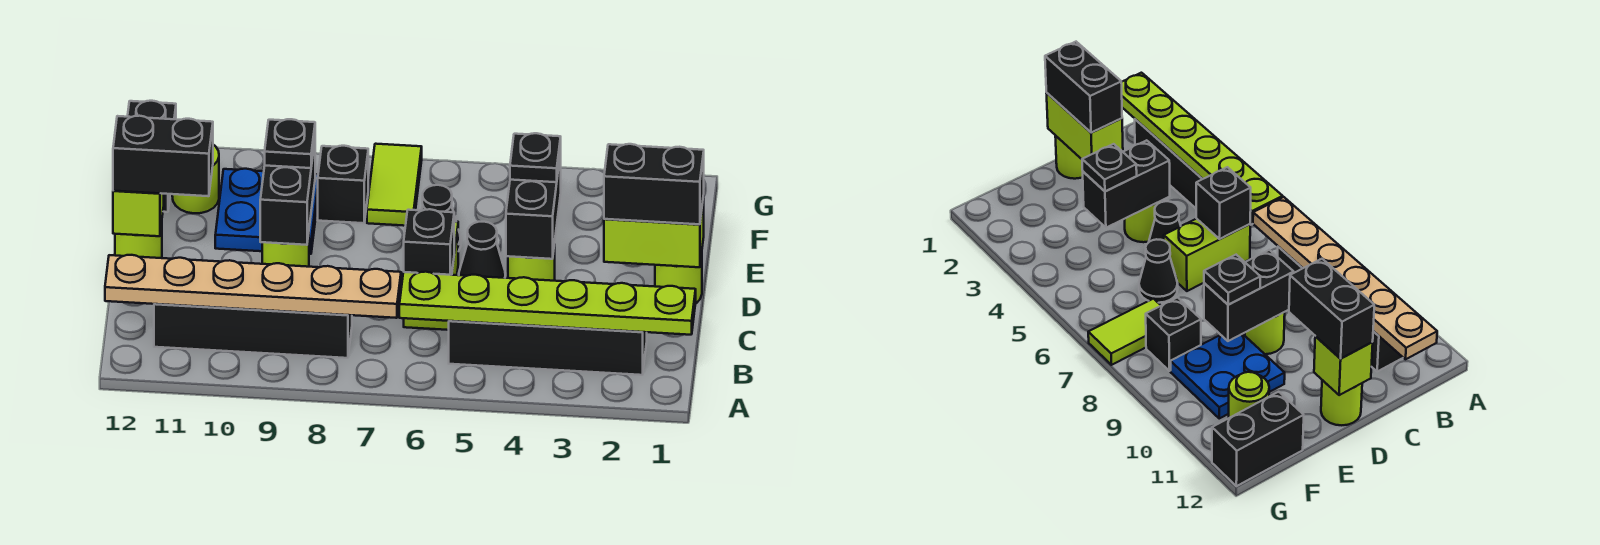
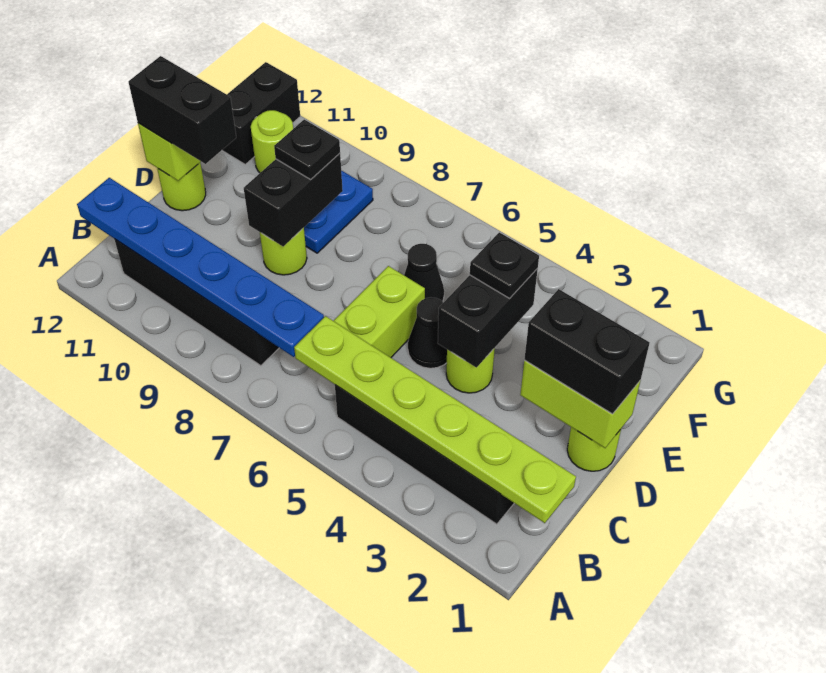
tan 1x6 plate [105,255,401,318] -> blue 1x6 plate [77,178,324,357]
black 1x1 brick [404,209,454,275] -> none
lime 1x2 tile [367,144,422,226] -> none
black 1x1 brick [318,146,368,223] -> none

